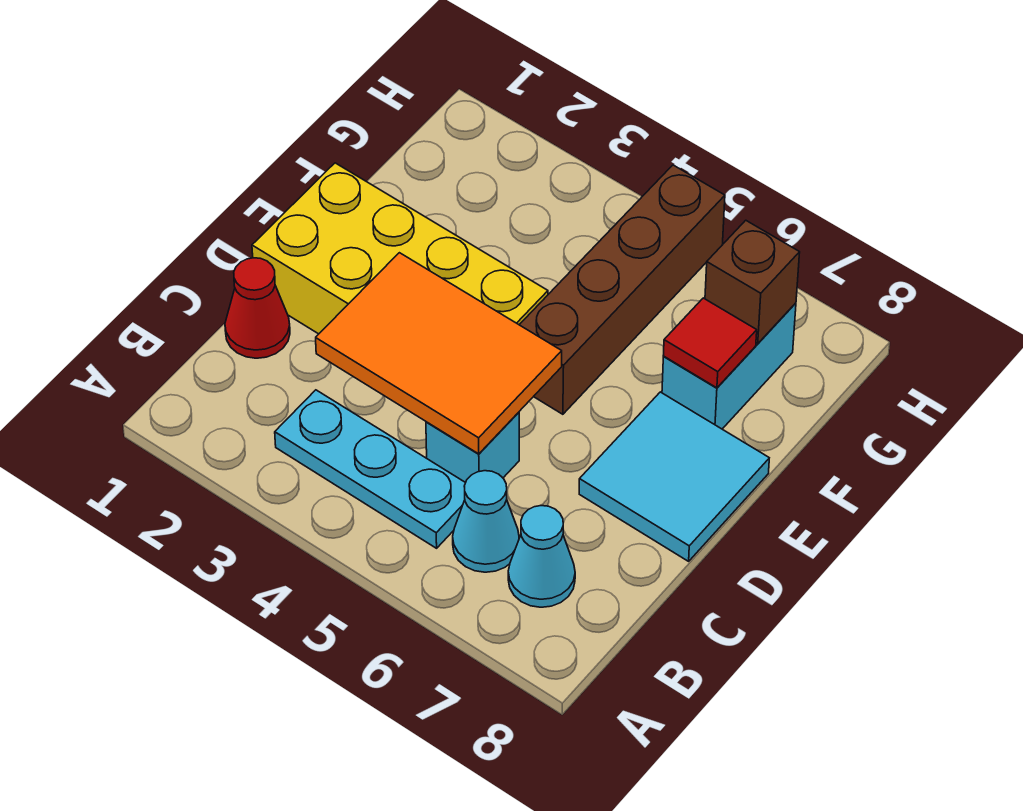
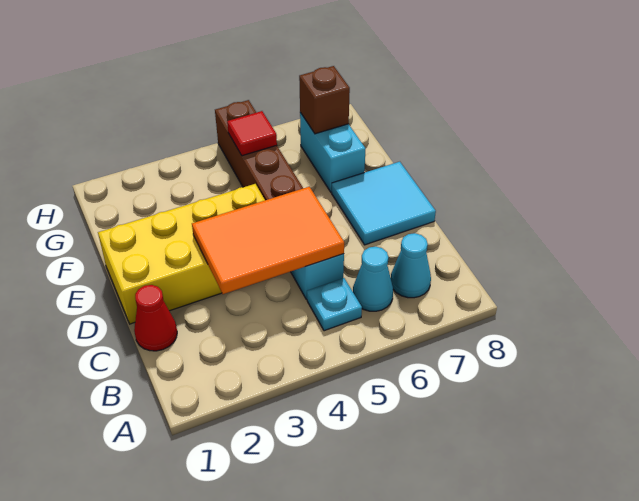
cyan 1x3 plate [275,390,465,548] -> cyan 1x1 plate [307,278,362,331]
red 1x1 tile [663,298,757,388] -> red 1x1 tile moved to [227,111,277,156]

